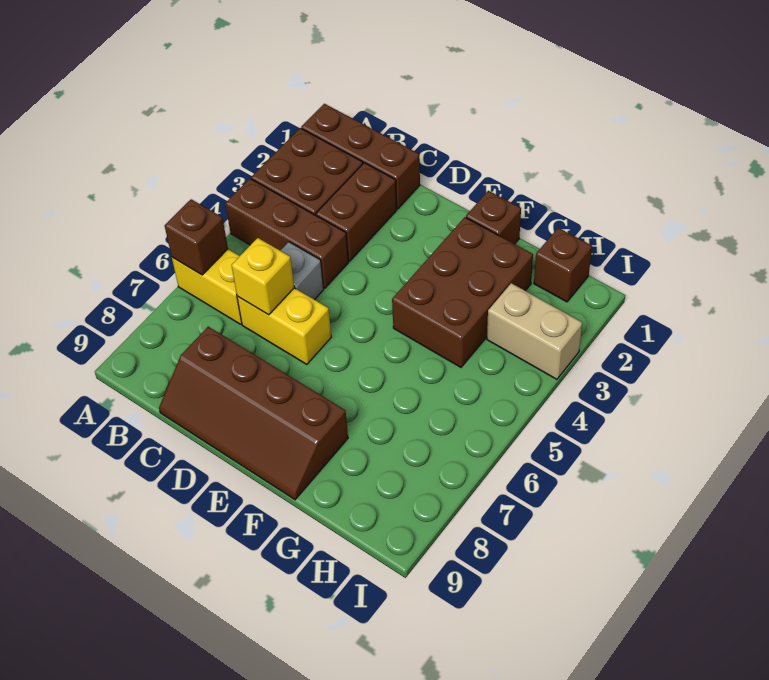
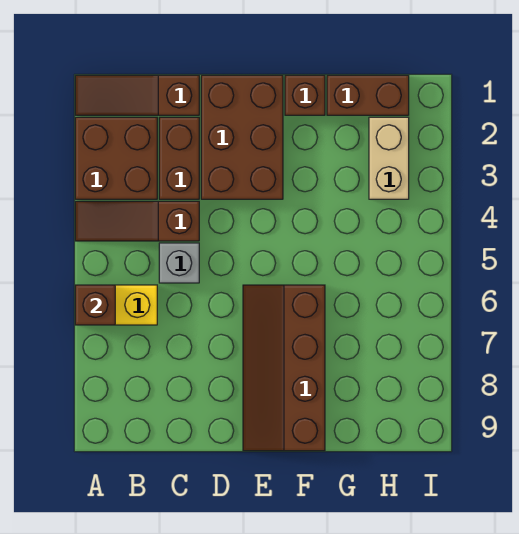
brown 1x3 brick [301,104,420,209] -> brown 1x3 slope [75,75,199,115]
brown 1x3 brick [225,179,349,288] -> brown 1x3 slope [75,201,199,241]
yellow 1x2 brick [237,288,331,364] -> none
yellow 1x1 brick [232,238,294,315] -> none
brown 2x4 slope [159,327,348,500] -> brown 2x4 slope turned to [243,285,325,451]
brown 2x3 brick [392,217,533,367] -> brown 2x3 brick moved to [201,75,283,199]
brown 1x1 brick [534,228,592,302] -> brown 1x2 brick [327,75,409,115]
tan 1x2 brick [487,283,582,379] -> tan 1x2 brick turned to [369,117,409,199]

